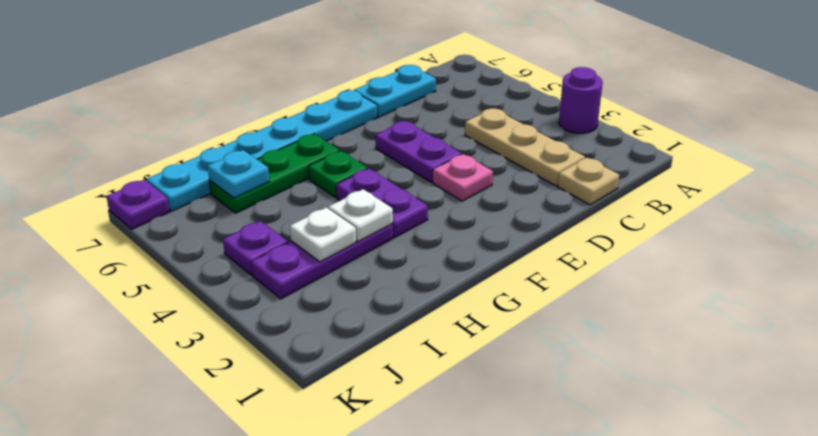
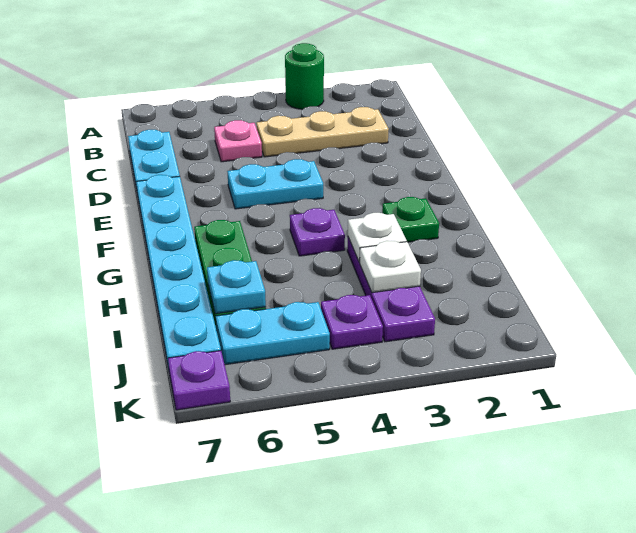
purple 1x1 round brick [559,67,603,133] -> green 1x1 round brick [285,43,324,109]
tan 1x1 plate [558,158,619,205] -> none
pink 1x1 plate [433,154,493,201] -> pink 1x1 plate moved to [214,120,262,162]
purple 1x2 plate [375,121,462,182] -> cyan 1x2 plate [227,159,323,209]
purple 1x2 plate [336,169,428,237] -> purple 1x1 plate [290,208,345,256]
green 1x1 plate [308,151,368,197] -> green 1x1 plate moved to [382,197,439,242]
none -> cyan 1x2 plate [216,302,330,365]

